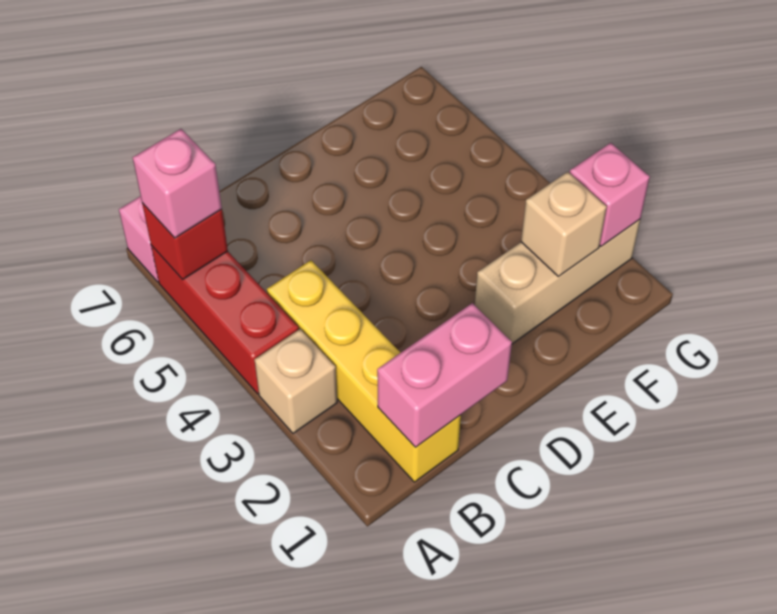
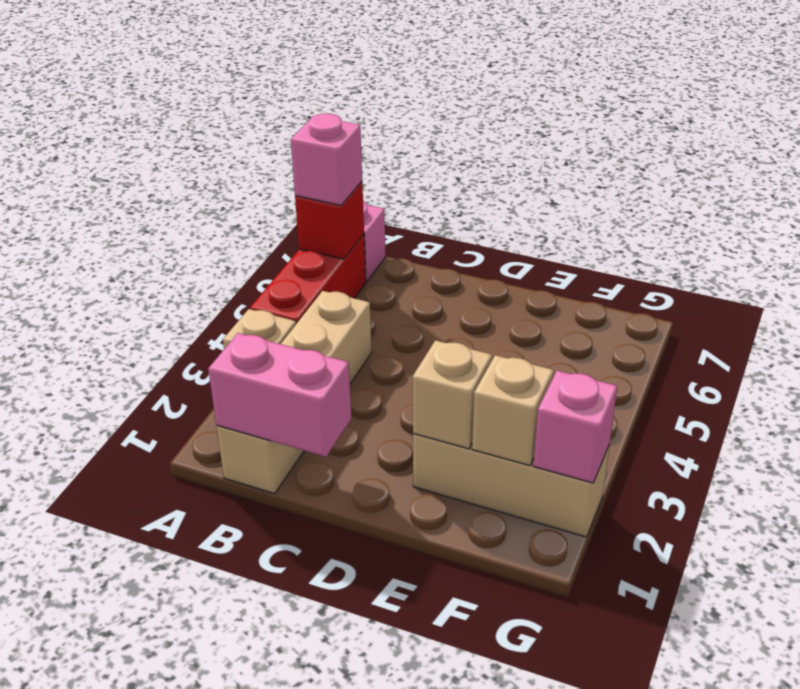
yellow 1x4 brick [267,260,461,482] -> tan 1x4 brick [217,291,372,494]
none -> tan 1x1 brick [413,340,492,449]

